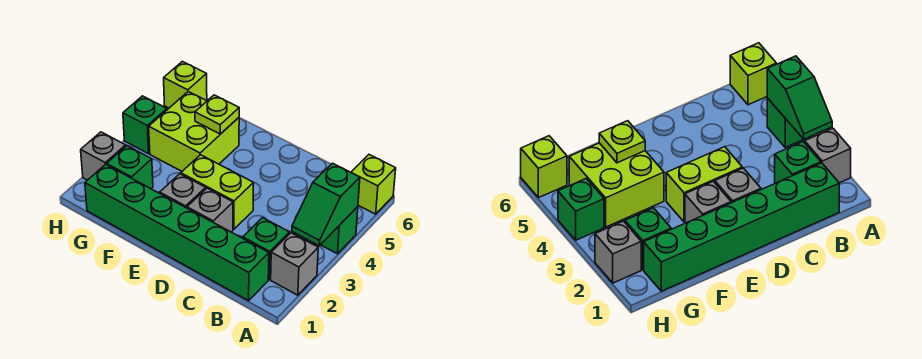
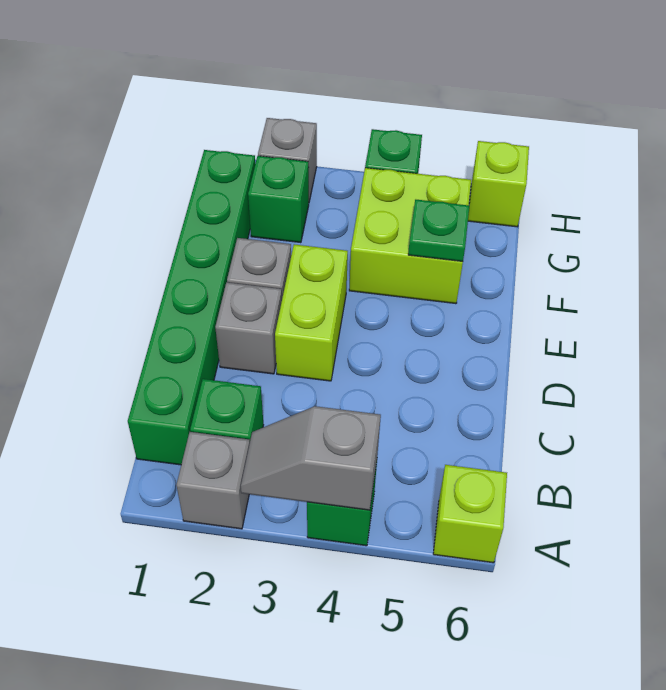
green 1x2 slope [292,163,360,246] -> grey 1x2 slope [241,406,381,510]
lime 1x1 plate [195,95,239,134] -> green 1x1 plate [408,200,469,261]

